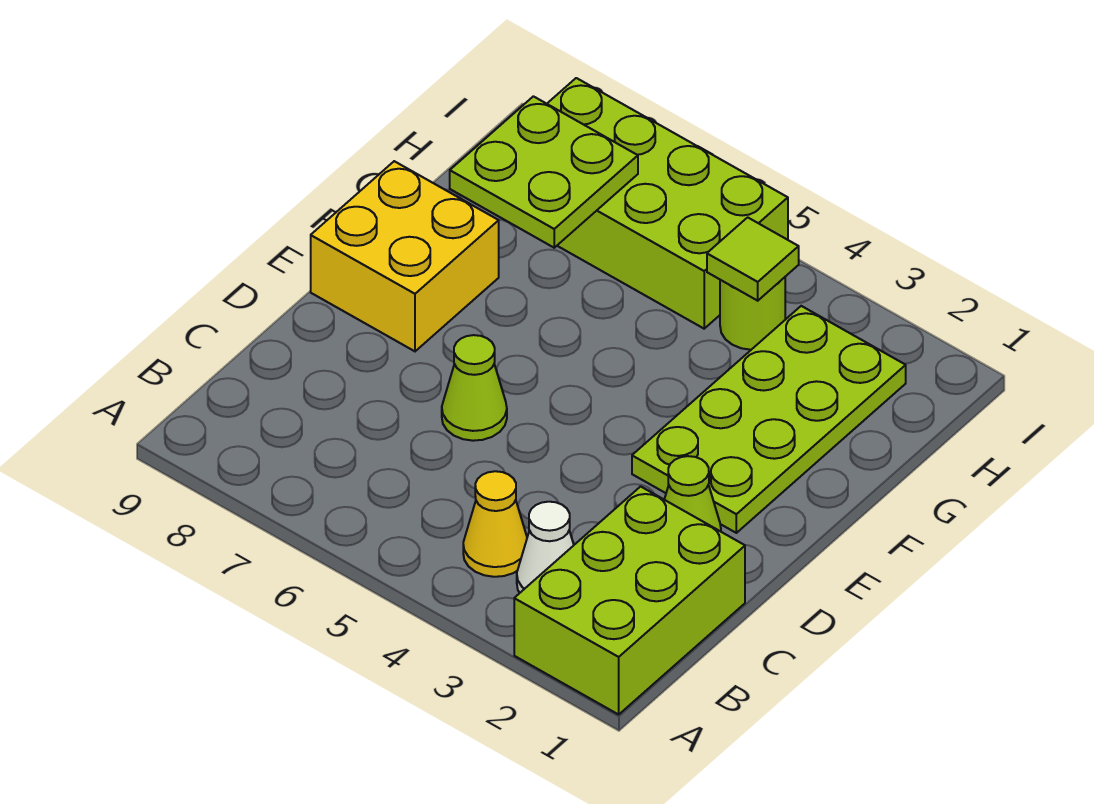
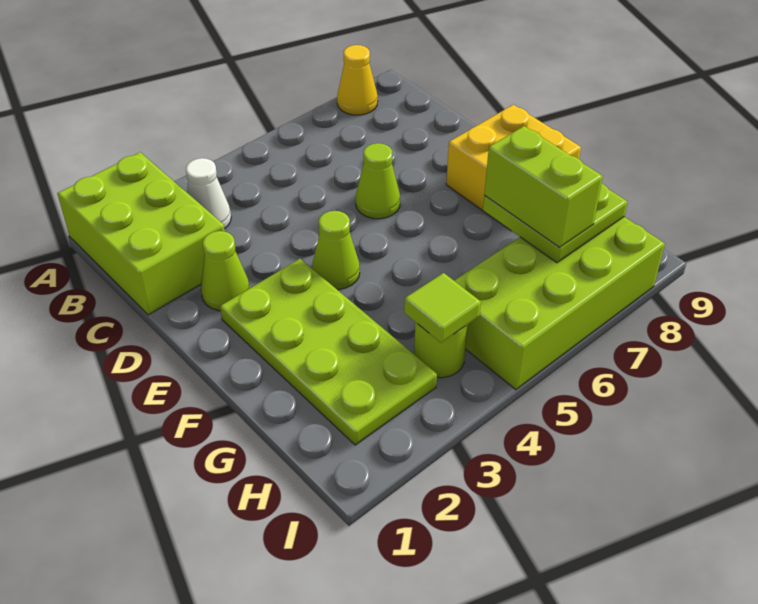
yellow 1x1 cone [463,471,527,577] -> yellow 1x1 cone moved to [337,45,378,115]
none -> lime 1x1 cone [312,211,360,290]
none -> lime 1x2 brick [484,126,603,247]

